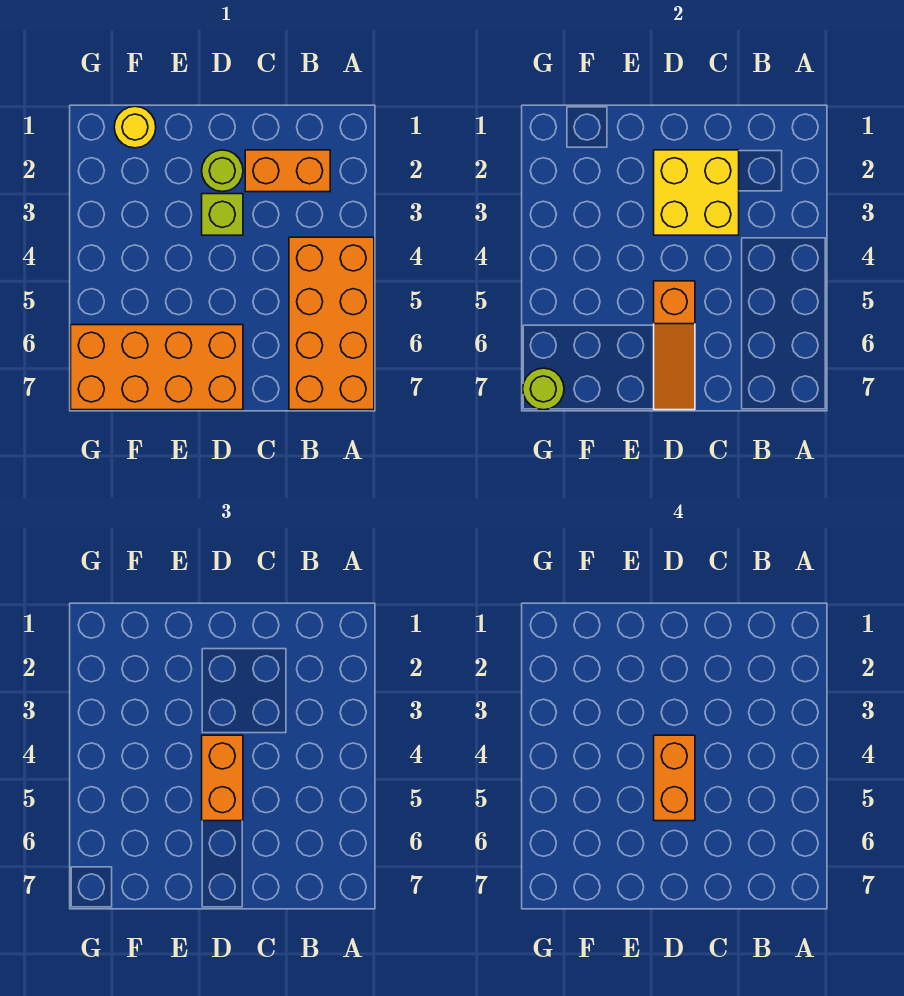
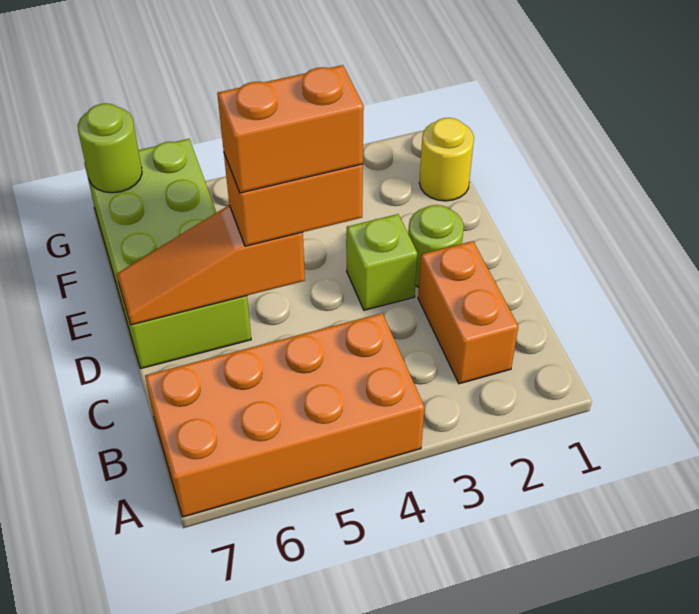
yellow 2x2 brick [654,150,739,235] -> none
orange 2x4 brick [71,325,243,410] -> lime 2x4 brick [84,139,251,369]

